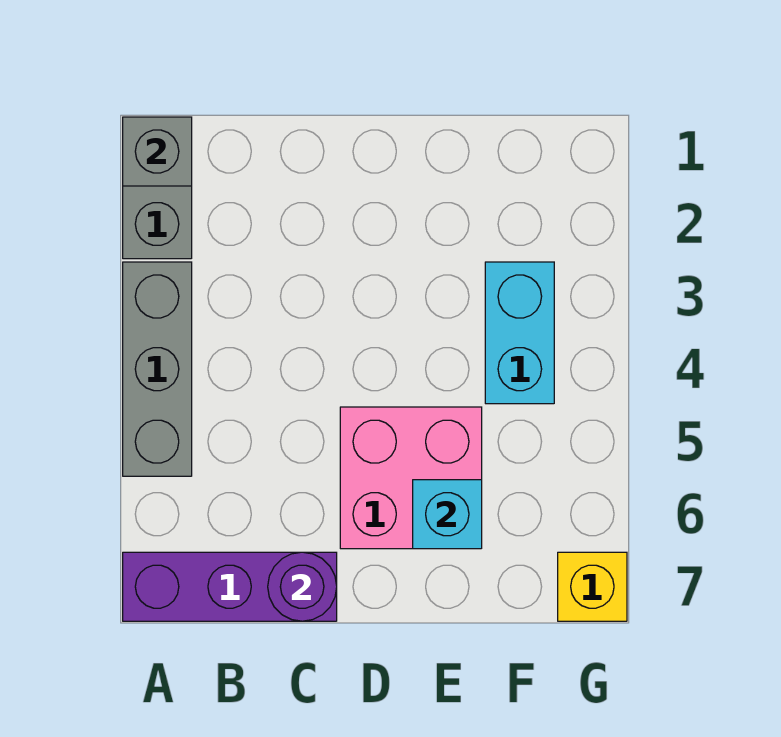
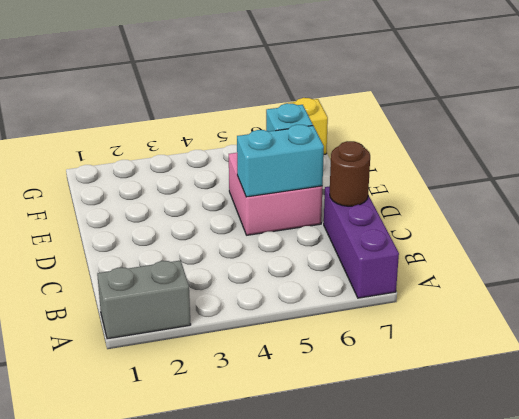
grey 1x1 brick [123,117,192,186] -> none
grey 1x3 brick [123,262,192,476] -> none
purple 1x1 round brick [268,552,337,621] -> brown 1x1 round brick [330,141,370,206]
cyan 1x2 brick [485,262,554,404] -> cyan 1x2 brick moved to [237,125,324,197]

